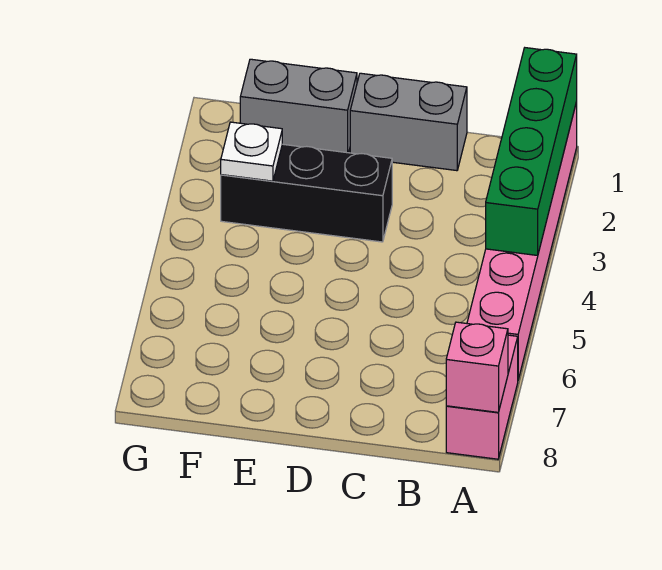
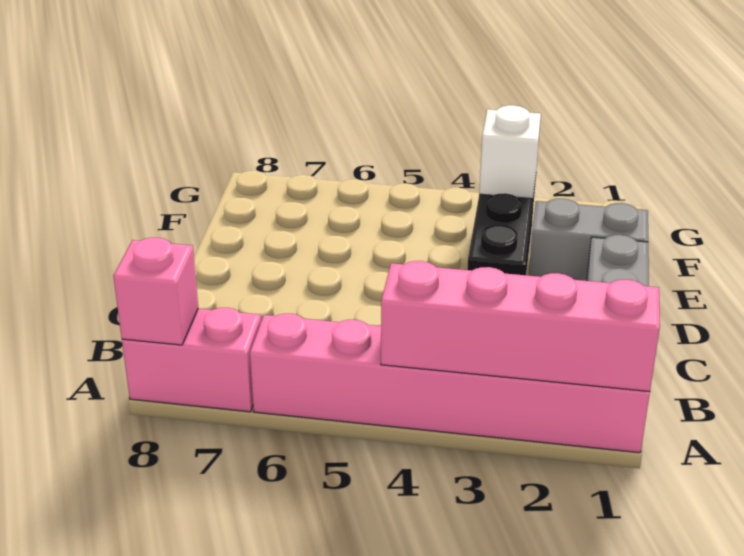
green 1x4 brick [486,48,577,255] -> pink 1x4 brick [381,261,660,391]
grey 1x2 brick [240,59,357,153] -> grey 1x2 brick turned to [529,198,648,281]
white 1x1 plate [221,122,282,181] -> white 1x1 brick [479,105,541,199]

